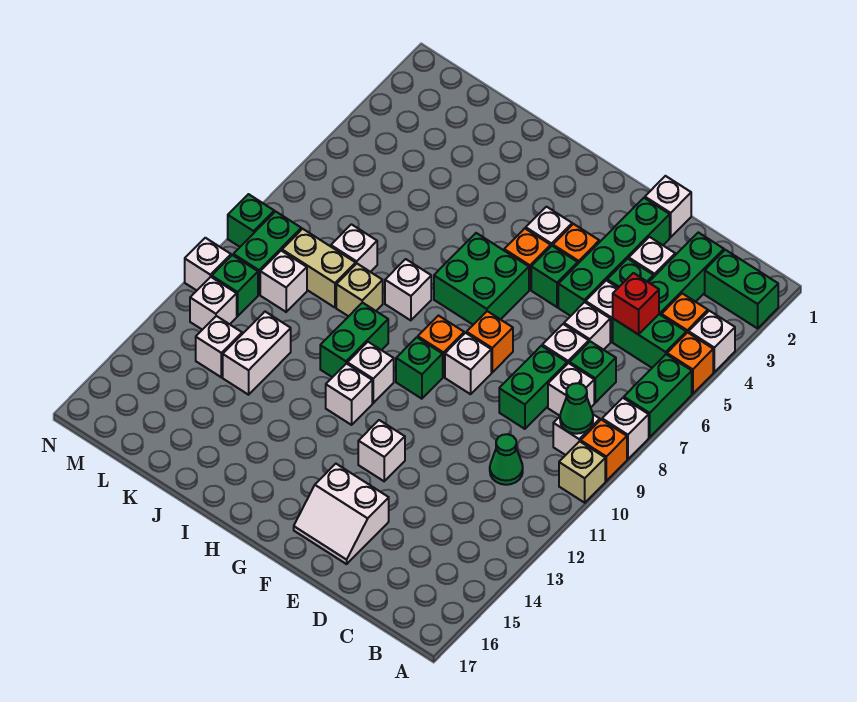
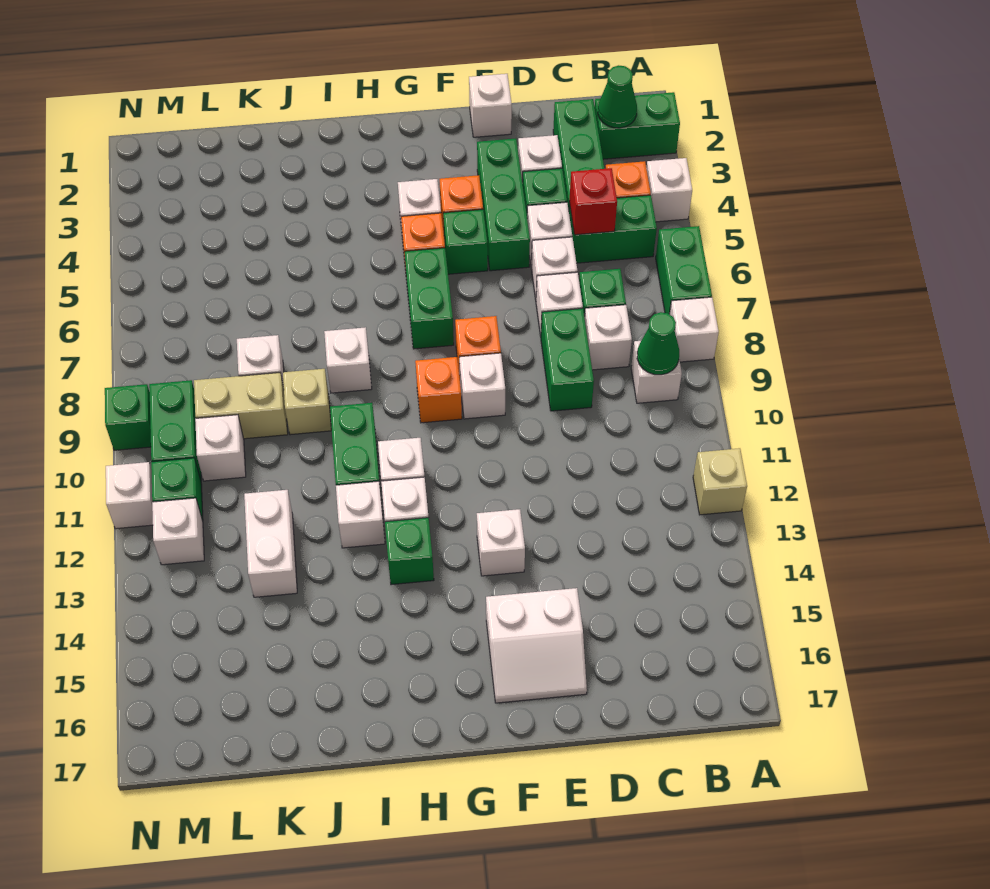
orange 1x1 brick [667,332,713,394] -> none
orange 1x1 brick [581,420,627,481] -> none
tan 1x1 brick [559,441,605,503] -> tan 1x1 brick moved to [693,448,747,515]
green 1x1 cone [490,434,523,485] -> green 1x1 cone moved to [598,65,637,128]
green 1x4 brick [558,198,670,316] -> green 1x3 brick [477,138,530,271]
green 2x2 brick [434,233,529,325] -> green 1x2 brick [405,248,454,349]
green 1x1 brick [396,337,443,399] -> green 1x1 brick moved to [385,518,434,585]
white 1x1 brick [196,316,242,377] -> white 1x1 brick moved to [336,481,385,548]

